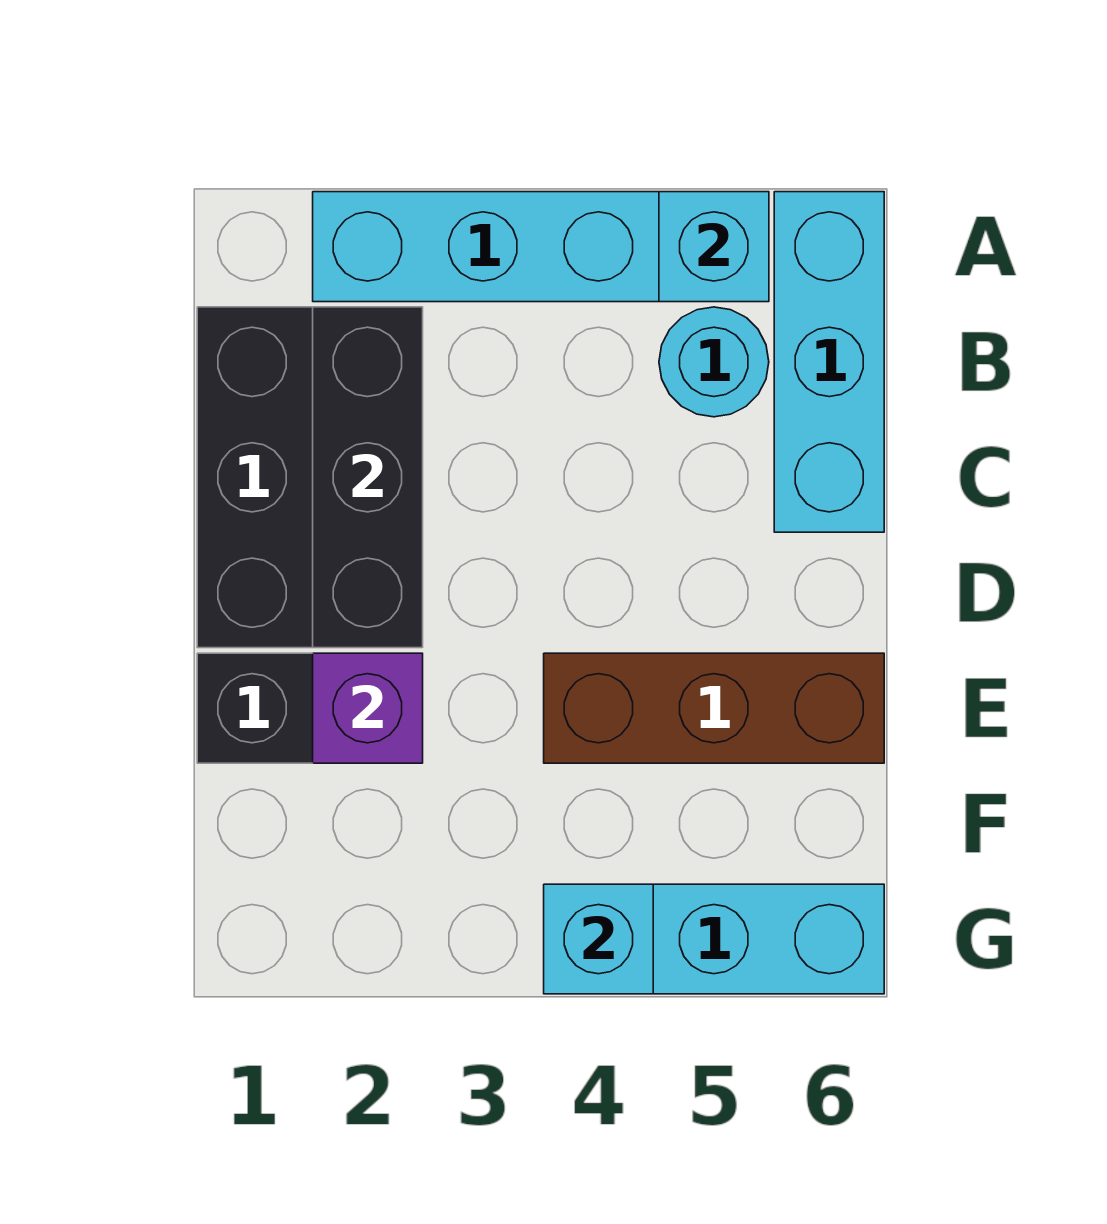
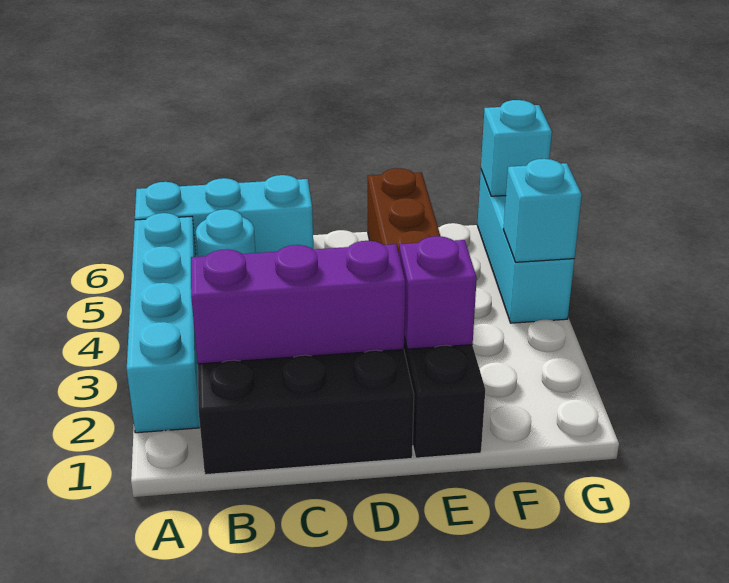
cyan 1x1 brick [659,192,769,302] -> cyan 1x1 brick moved to [481,100,552,196]
black 1x3 brick [313,307,423,648] -> purple 1x3 brick [191,241,406,364]

